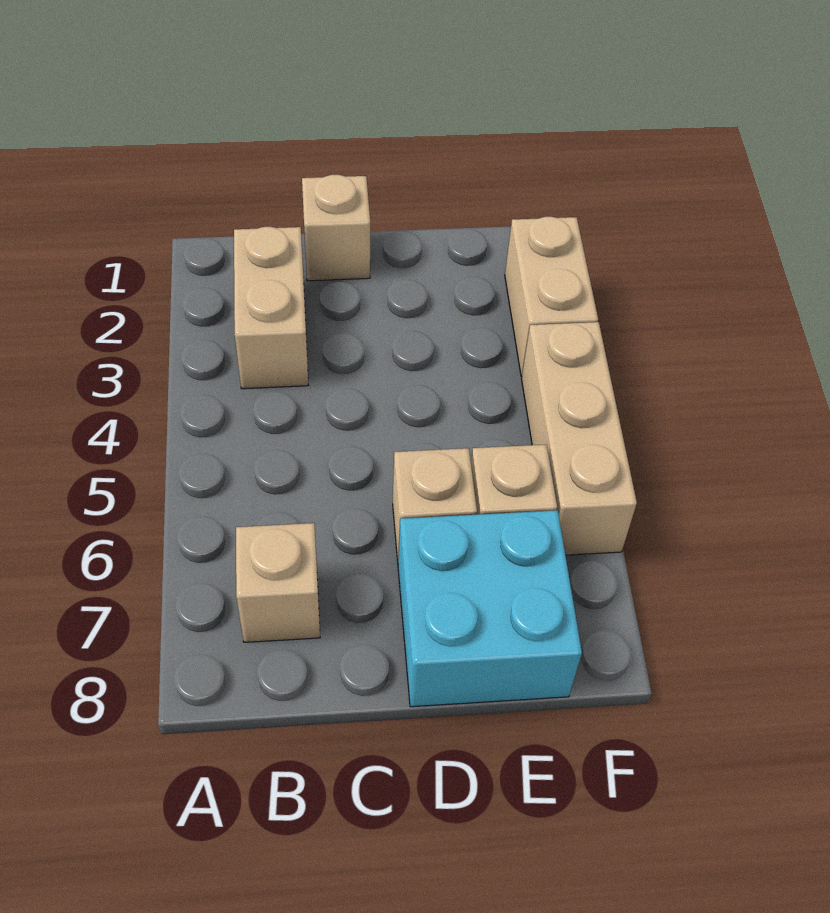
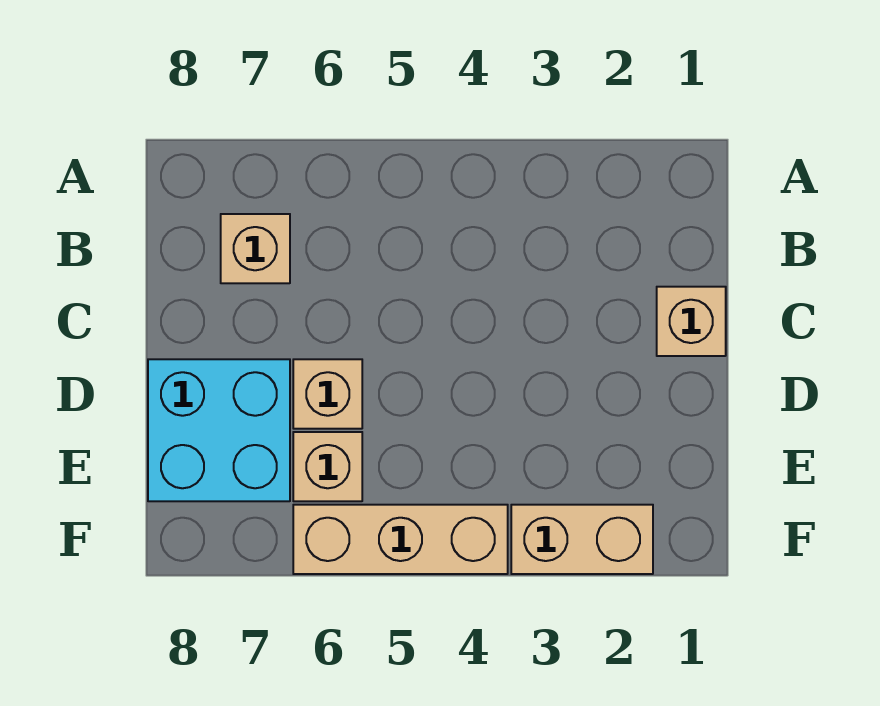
tan 1x2 brick [234,227,308,389] -> none

